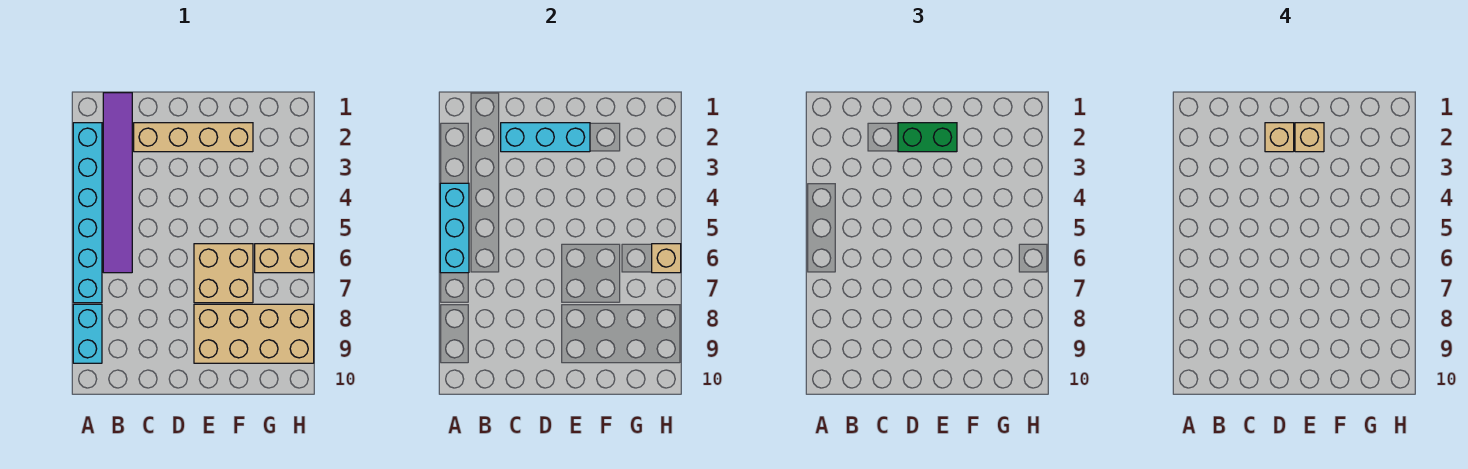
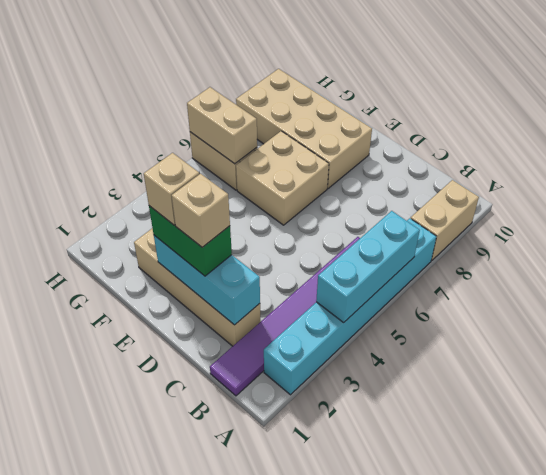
cyan 1x2 brick [73,304,102,363] -> tan 1x2 brick [411,180,479,261]
tan 1x1 brick [652,244,681,273] -> tan 1x2 brick [187,87,257,164]

